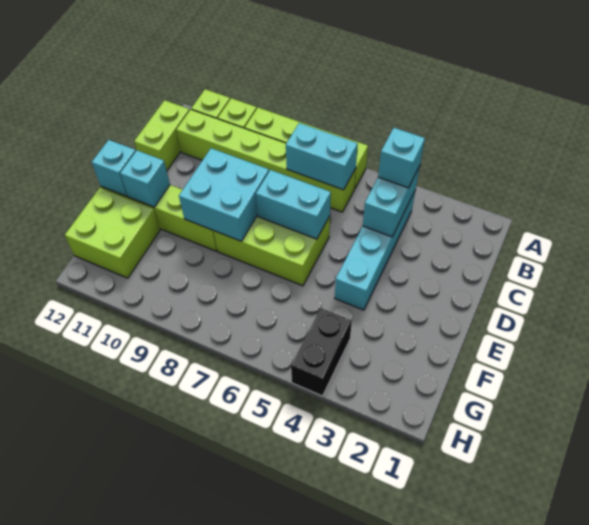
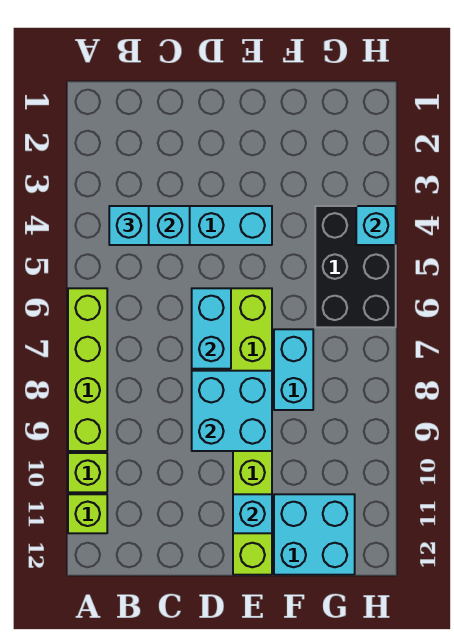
lime 1x6 brick [176,109,356,212] -> none
cyan 1x2 brick [286,123,358,190] -> cyan 1x2 brick moved to [274,329,313,410]
lime 1x2 brick [134,100,190,170] -> none
cyan 1x1 brick [92,140,136,196] -> cyan 1x1 brick moved to [356,206,396,245]
lime 2x2 brick [65,188,160,278] -> cyan 2x2 brick [274,494,355,575]
black 1x2 brick [291,308,352,396] -> black 2x3 brick [315,206,396,327]

